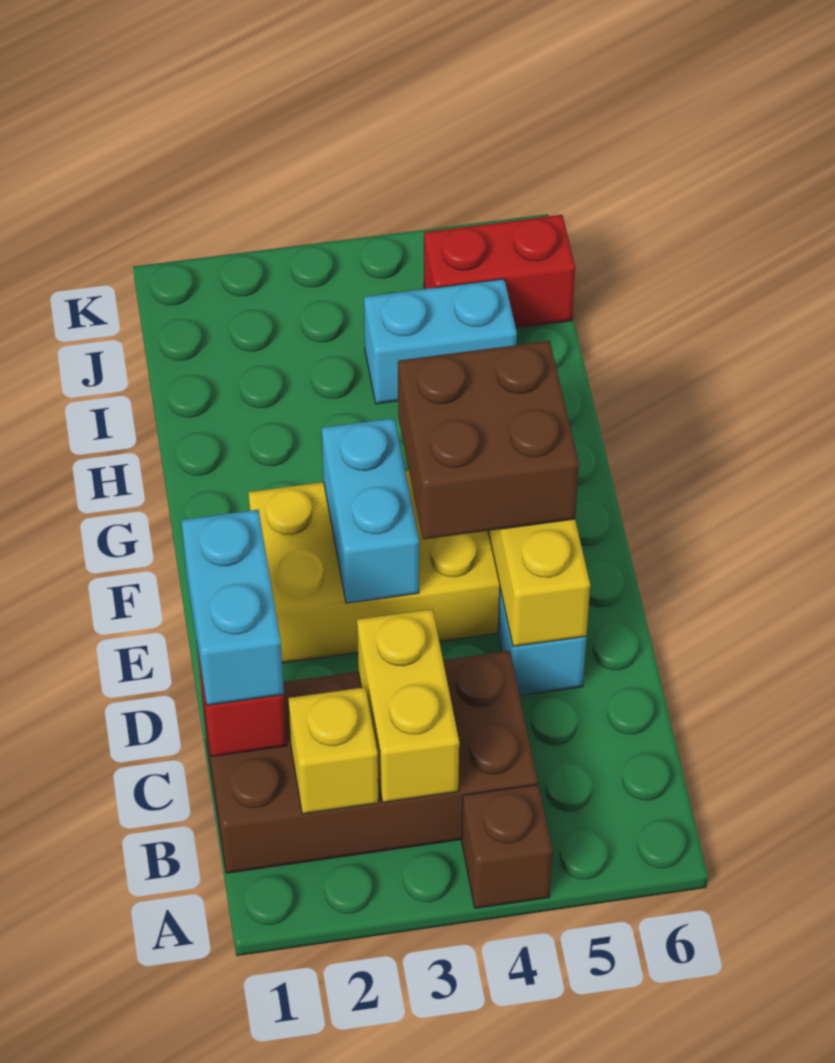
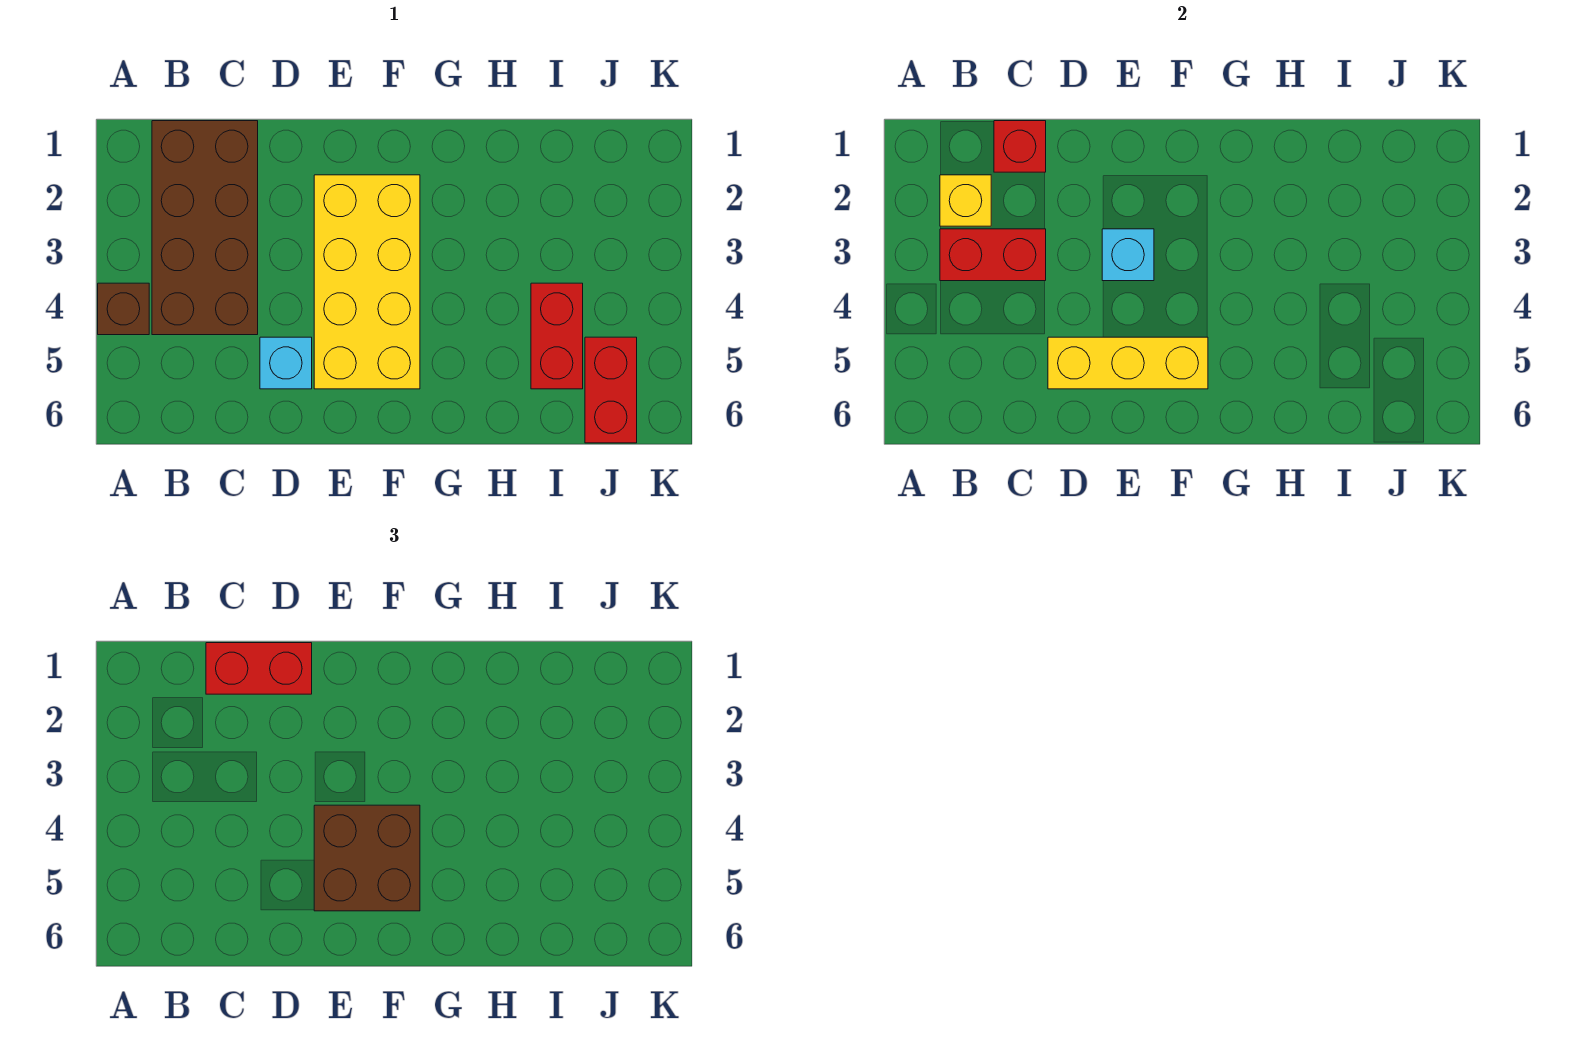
yellow 1x2 brick [357,609,459,802] -> red 1x2 brick [940,229,1046,281]
cyan 1x2 brick [181,510,284,705] -> red 1x2 brick [206,643,312,694]
cyan 1x2 brick [322,418,419,603] -> cyan 1x1 brick [1102,229,1154,281]
cyan 1x2 brick [364,279,517,404] -> red 1x2 brick [531,283,583,389]

